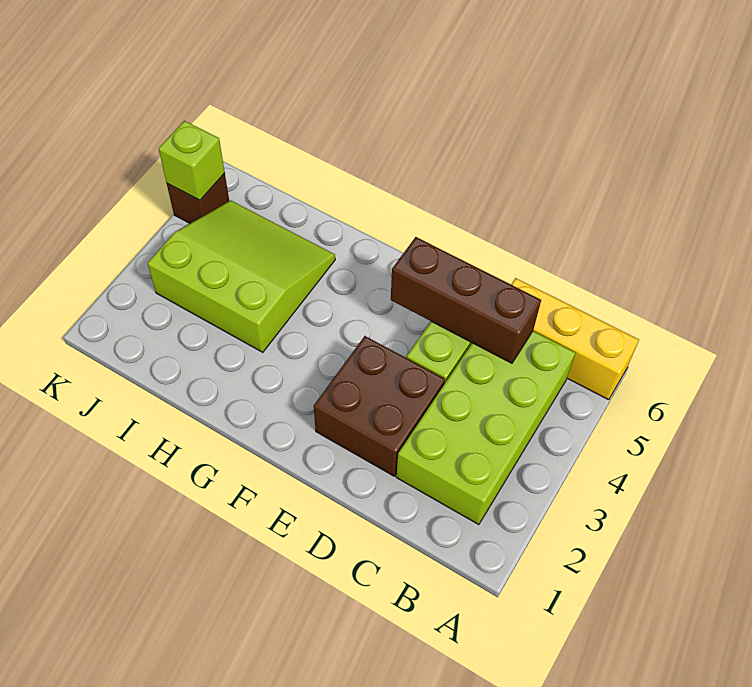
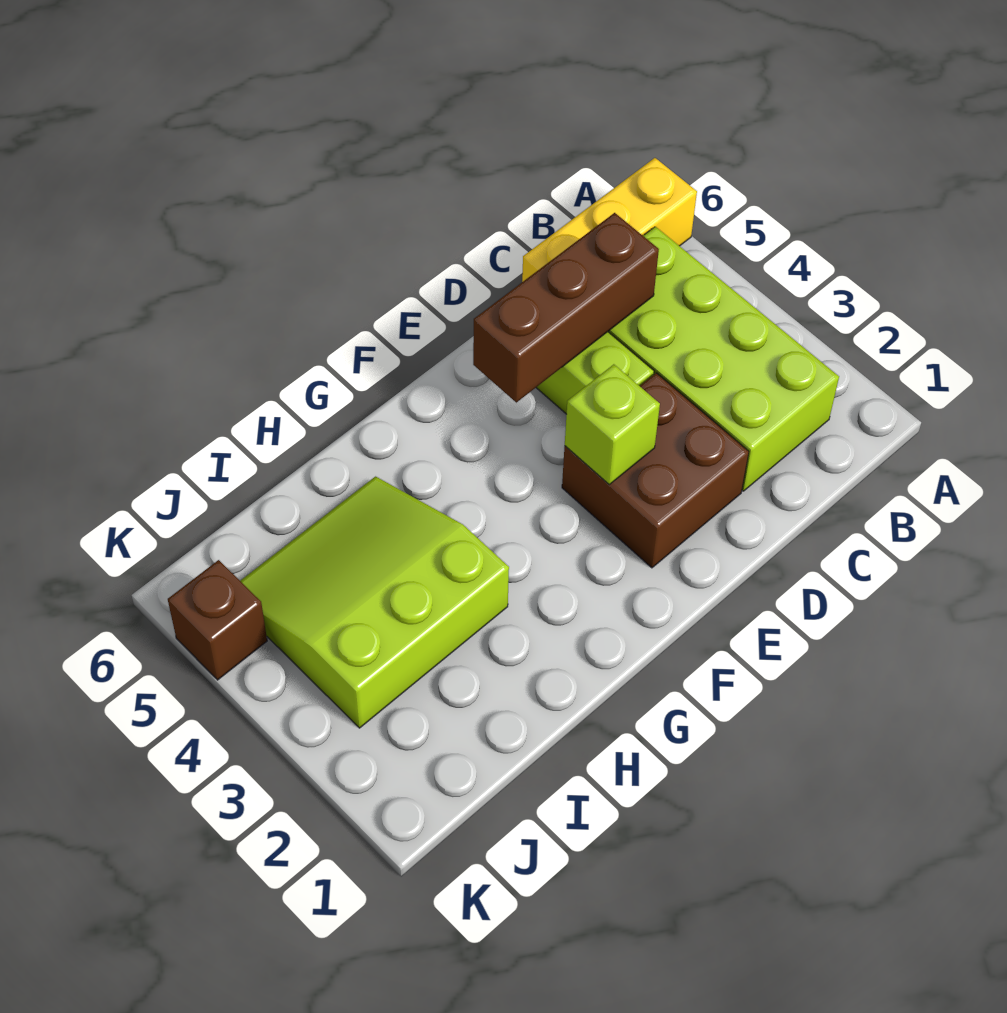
lime 1x1 brick [158,121,225,200] -> lime 1x1 brick moved to [565,364,660,484]

